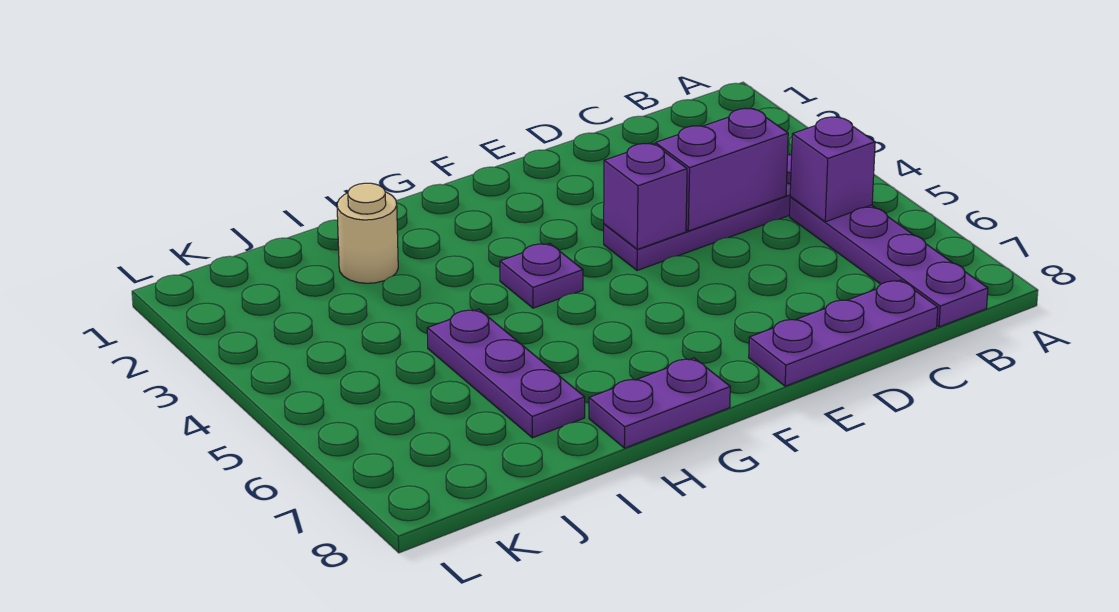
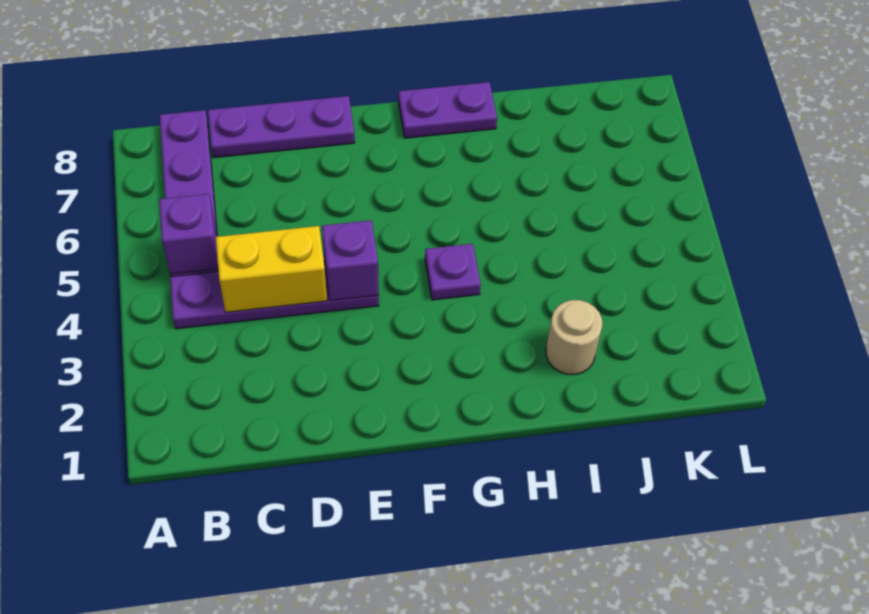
purple 1x2 brick [655,108,788,231] -> yellow 1x2 brick [216,226,327,312]
purple 1x3 plate [427,309,585,438] -> none

